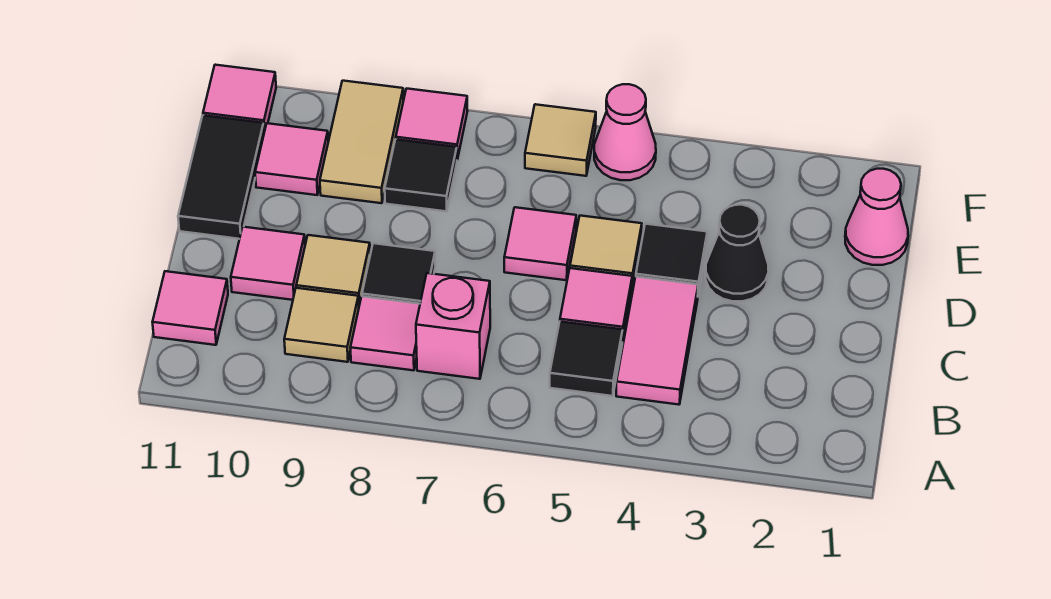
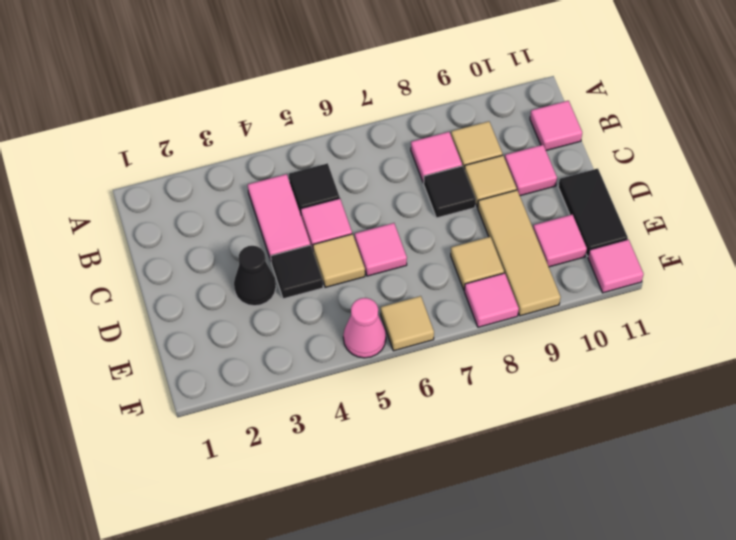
pink 1x1 brick [416,273,490,379] -> none
pink 1x1 cone [845,169,908,265] -> none
black 1x1 tile [385,139,457,211] -> tan 1x1 tile [451,237,504,290]
tan 1x2 tile [320,81,404,203] -> tan 1x3 tile [478,190,561,316]

